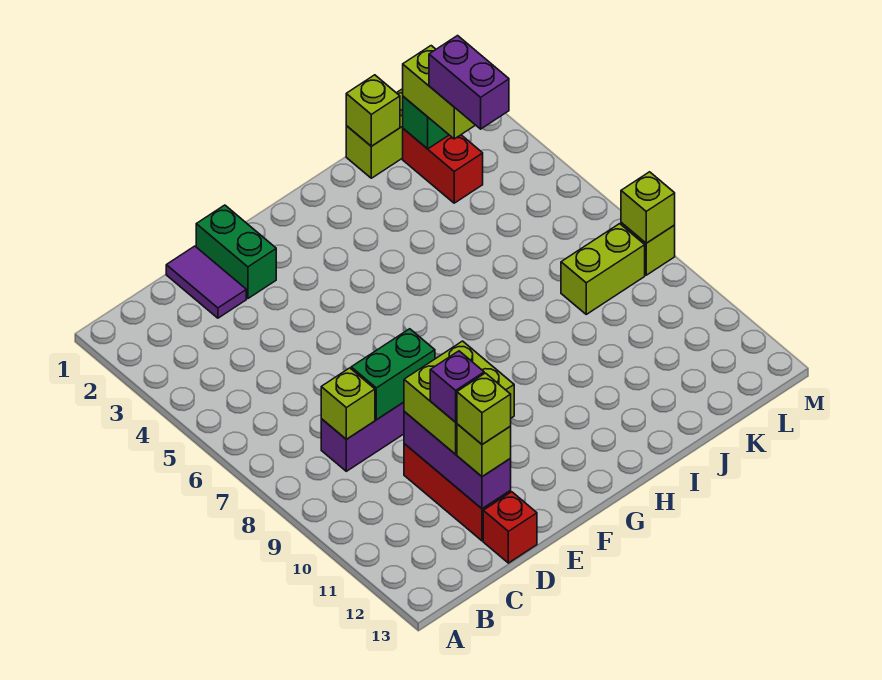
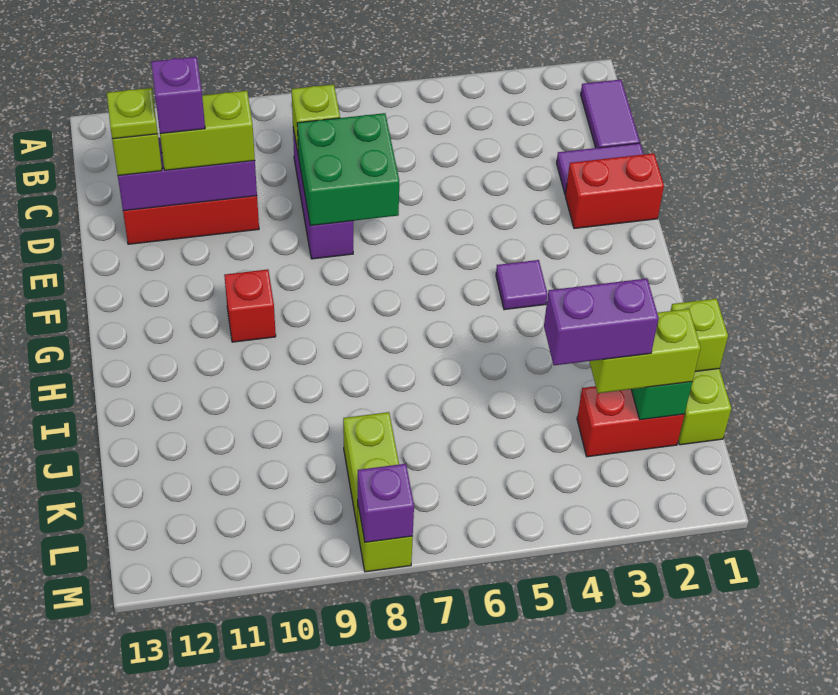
none -> purple 1x2 tile [581,80,640,148]
green 1x2 brick [351,329,435,420] -> green 2x2 brick [297,113,399,226]
lime 2x2 brick [404,341,514,454] -> lime 1x2 brick [160,91,255,170]
lime 1x1 brick [457,373,511,444] -> lime 1x1 plate [107,88,158,139]
red 1x1 brick [483,492,537,563] -> red 1x1 brick moved to [224,269,276,342]
green 1x2 brick [196,205,276,299] -> red 1x2 brick [565,153,664,229]
none -> purple 1x1 tile [496,260,548,310]
lime 1x1 brick [621,172,675,243] -> purple 1x1 brick [357,464,414,542]

